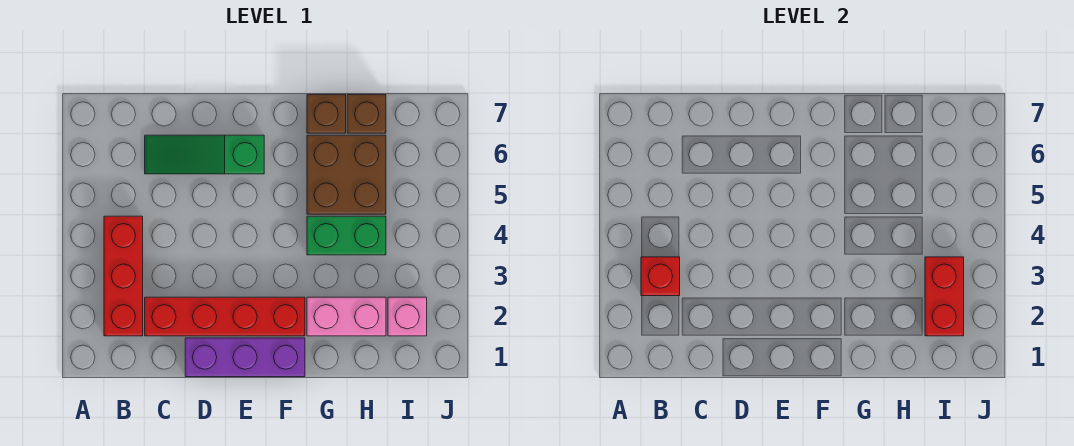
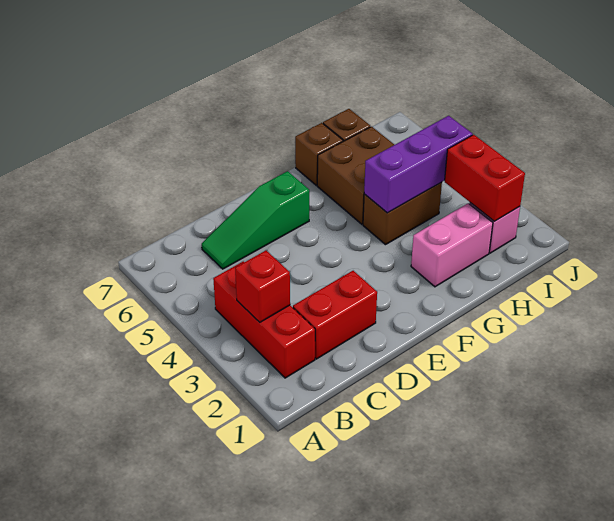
red 1x4 brick [145,297,305,336] -> red 1x2 brick [293,271,377,359]
purple 1x3 brick [185,338,305,377] -> purple 1x3 brick moved to [364,116,473,213]
green 1x2 brick [307,216,386,255] -> brown 1x2 brick [363,182,442,245]

